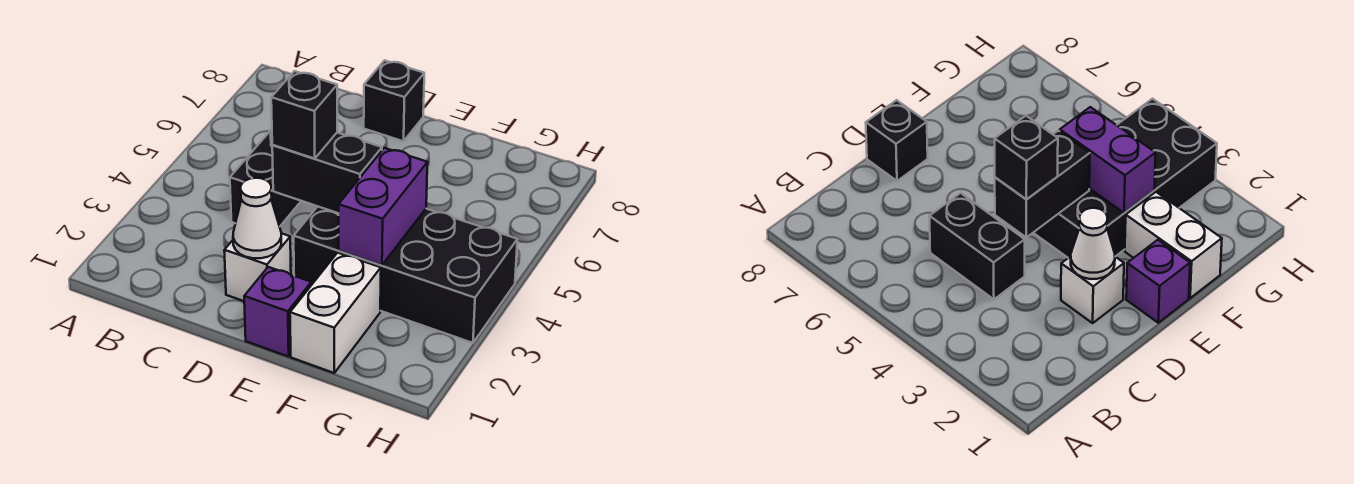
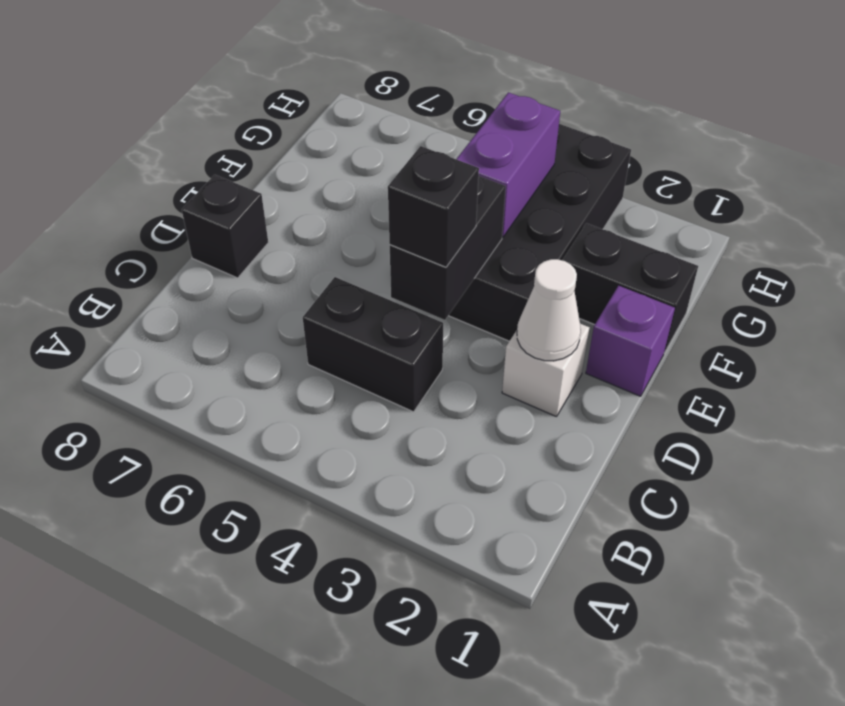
white 1x2 brick [290,253,381,373] -> black 1x2 brick [562,223,698,353]
purple 1x2 brick [339,148,428,265] -> purple 1x2 brick turned to [457,92,560,237]

